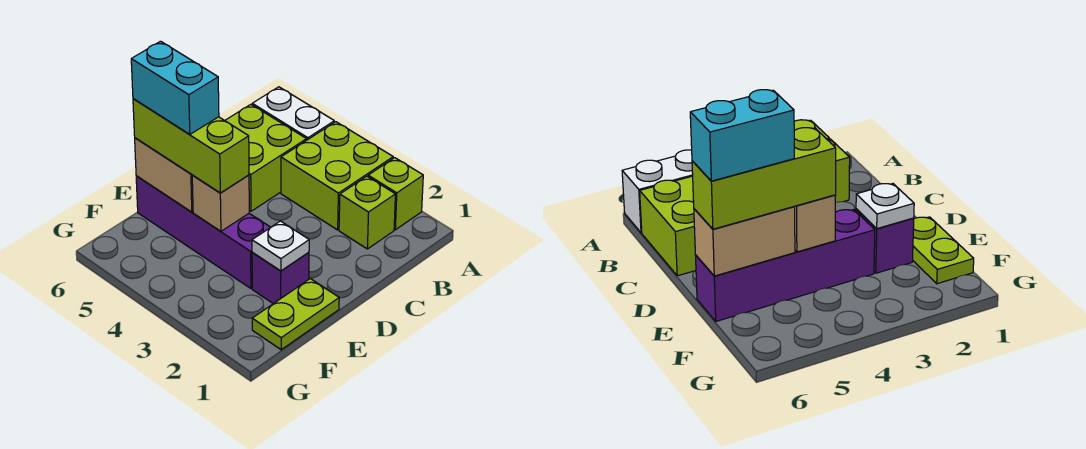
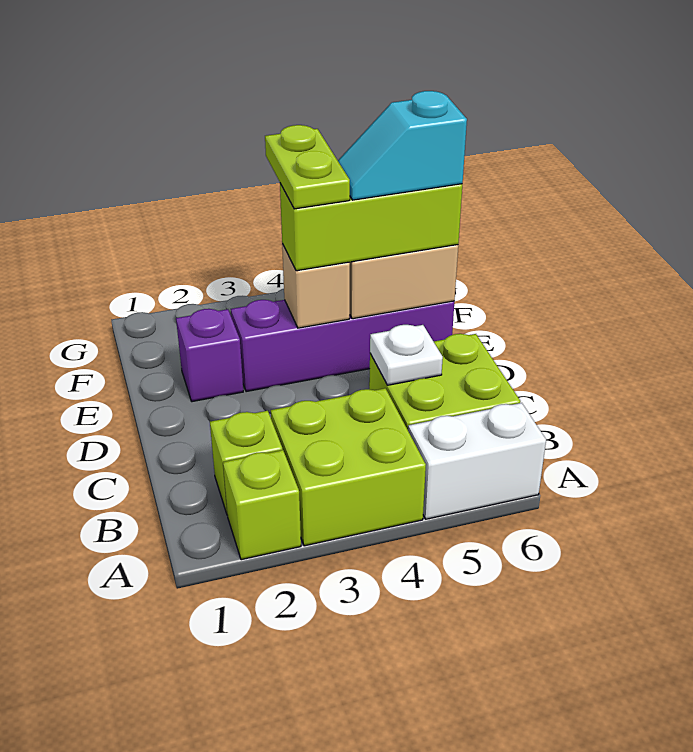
lime 1x2 plate [252,279,339,350] -> lime 1x2 plate moved to [265,125,350,209]
white 1x1 plate [252,221,309,271] -> white 1x1 plate moved to [370,325,443,385]
cyan 1x2 brick [131,41,219,135] -> cyan 1x2 slope [338,91,467,200]

